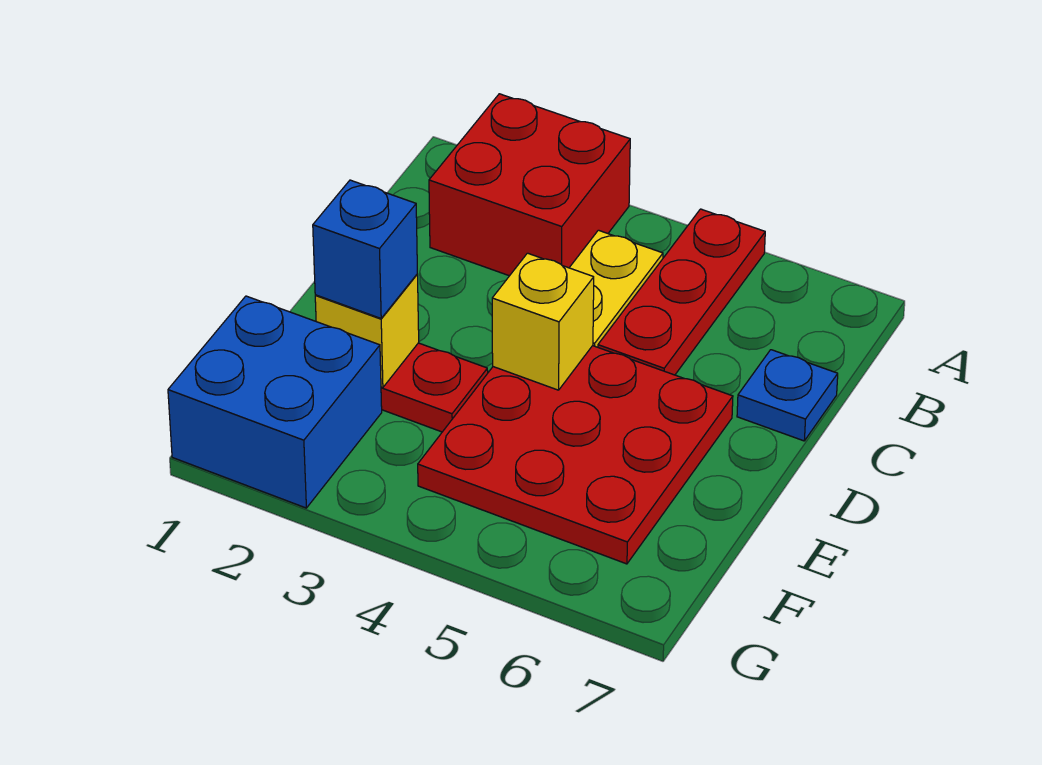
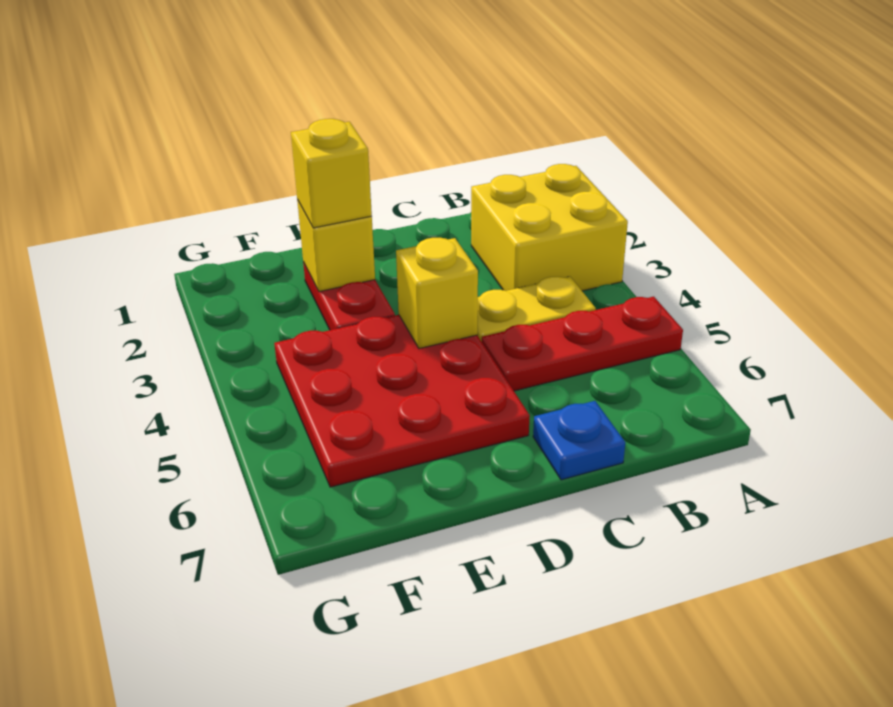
red 2x2 brick [429,94,630,276] -> yellow 2x2 brick [471,164,628,291]
blue 1x1 brick [313,180,417,318] -> yellow 1x1 brick [291,119,372,228]
blue 2x2 brick [168,296,382,508] -> none

